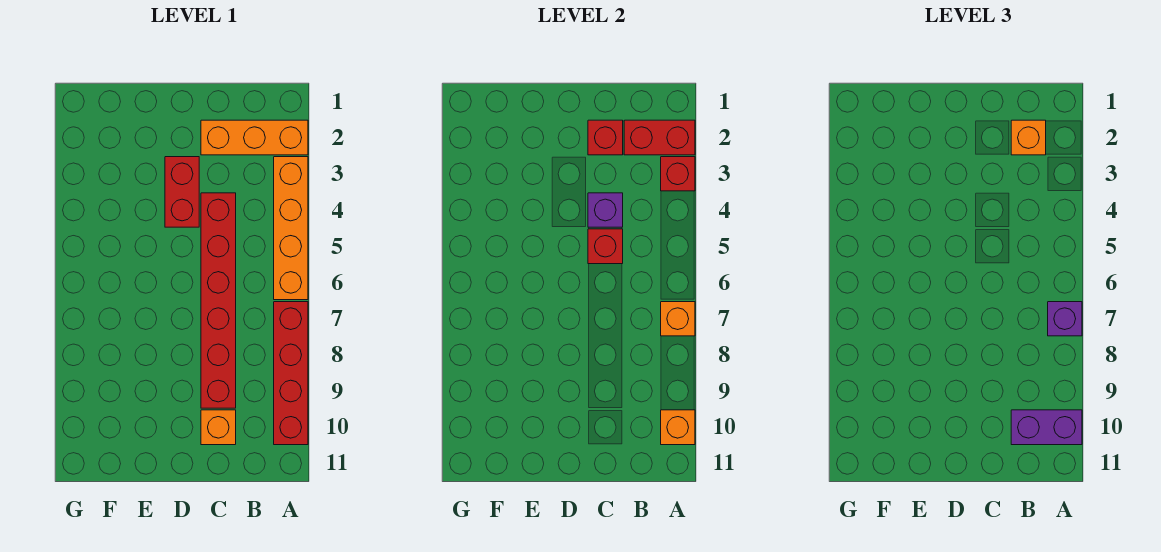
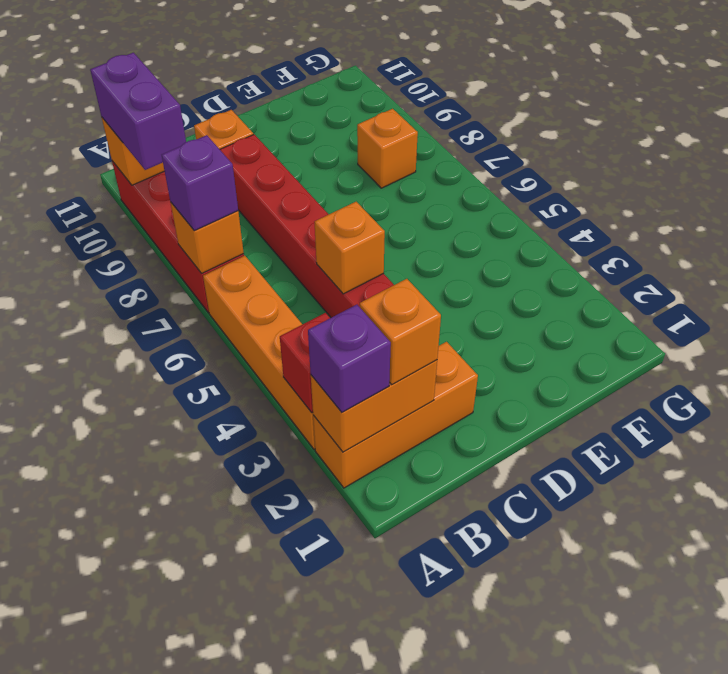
red 1x2 brick [624,120,695,155] -> orange 1x2 brick [311,360,437,452]
purple 1x2 brick [1011,410,1082,445] -> purple 1x2 brick turned to [90,53,186,170]
red 1x1 brick [588,120,623,155] -> none
purple 1x1 brick [588,193,623,227] -> purple 1x1 brick moved to [308,305,391,412]
red 1x1 brick [588,229,623,264] -> orange 1x1 brick [315,202,385,294]
red 1x2 brick [165,157,199,227] -> none
none -> orange 1x1 brick [357,109,418,188]

